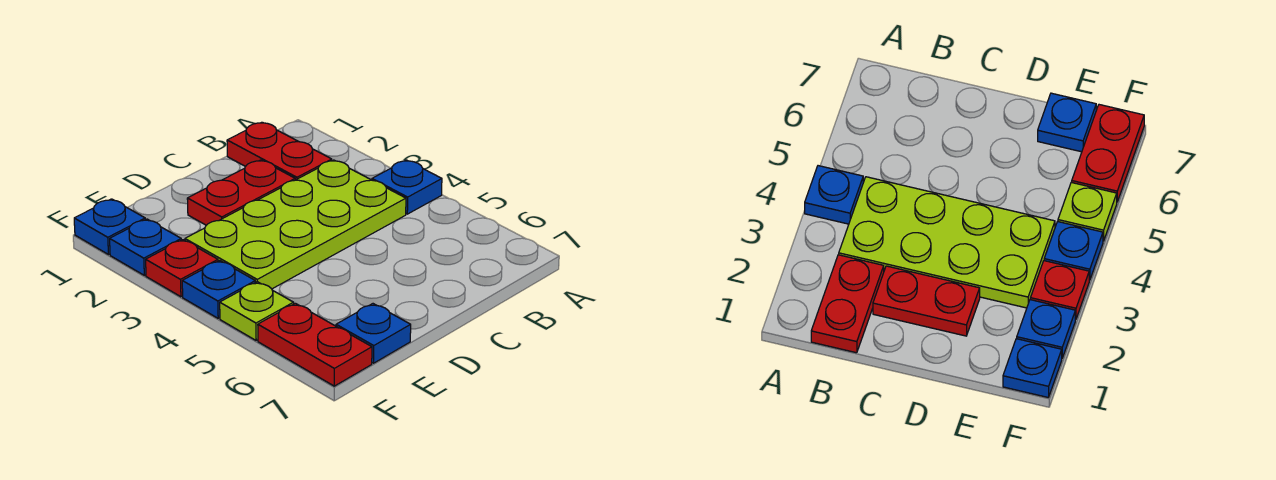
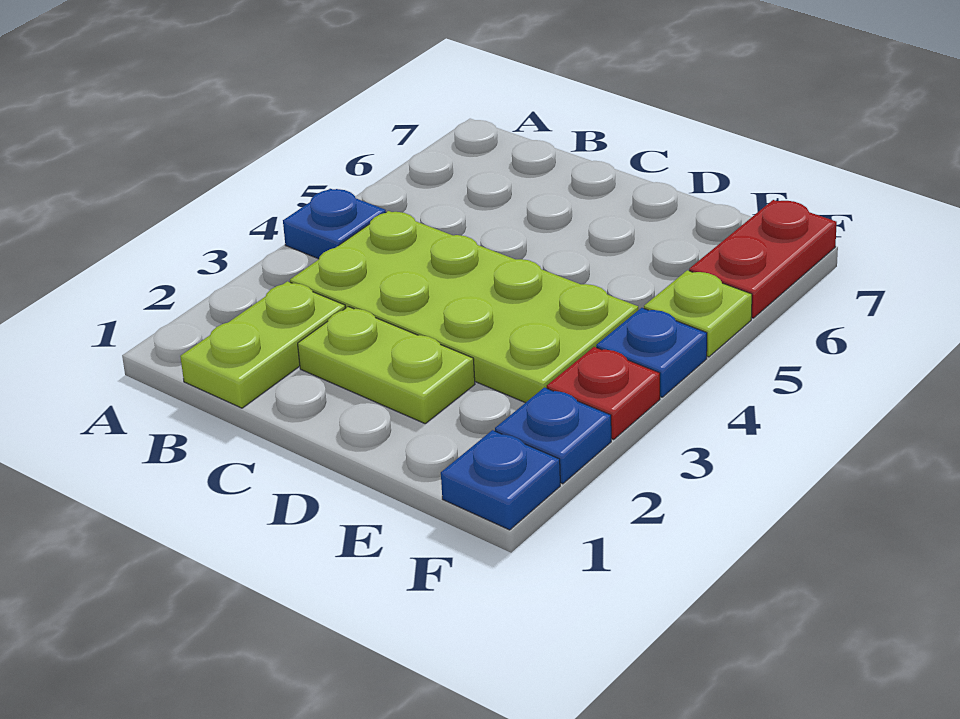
red 1x2 plate [227,122,332,180] -> lime 1x2 plate [180,281,346,408]
red 1x2 plate [187,160,295,225] -> lime 1x2 plate [298,307,475,423]
blue 1x1 plate [336,304,411,363] -> none

